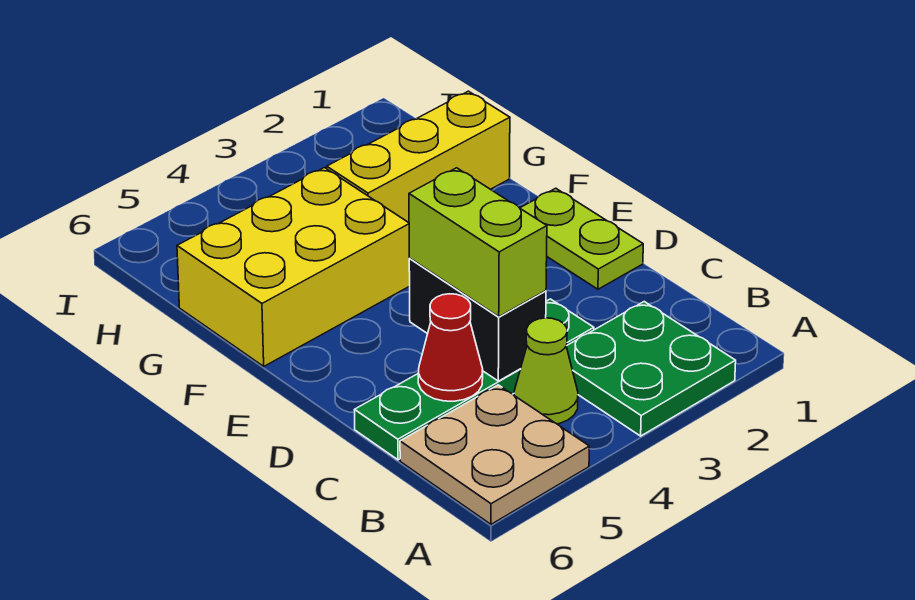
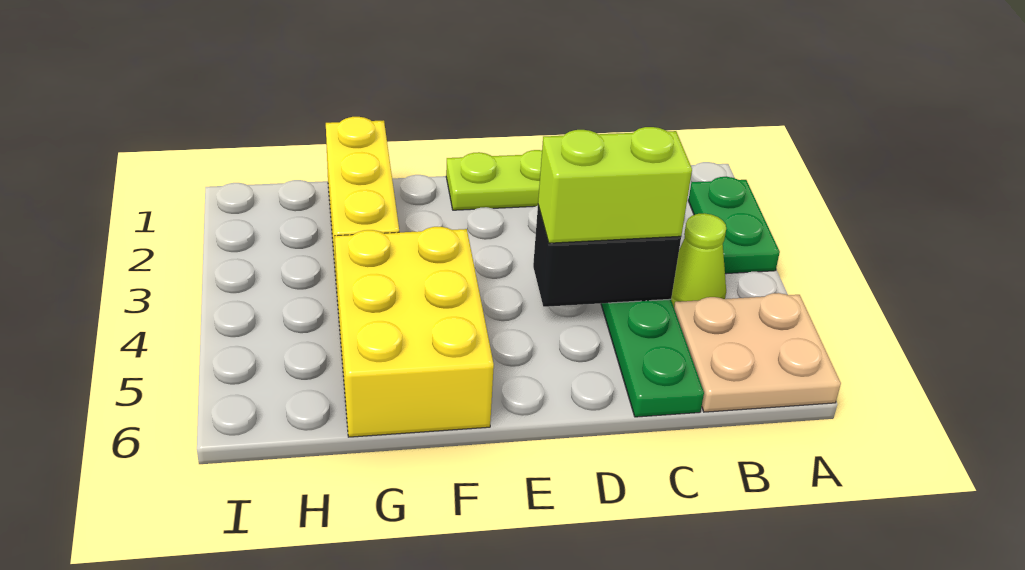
green 2x2 plate [566,302,736,436] -> green 1x2 plate [688,177,780,274]
red 1x1 cone [418,294,483,401] -> none

